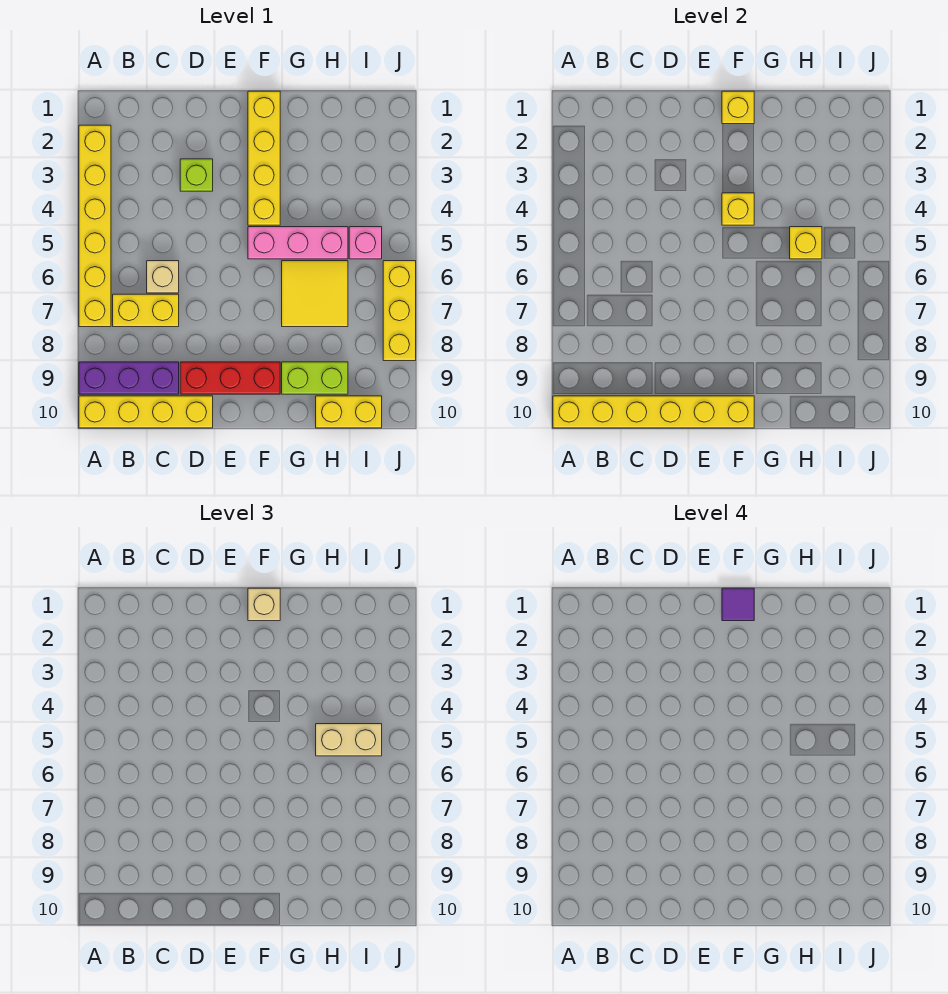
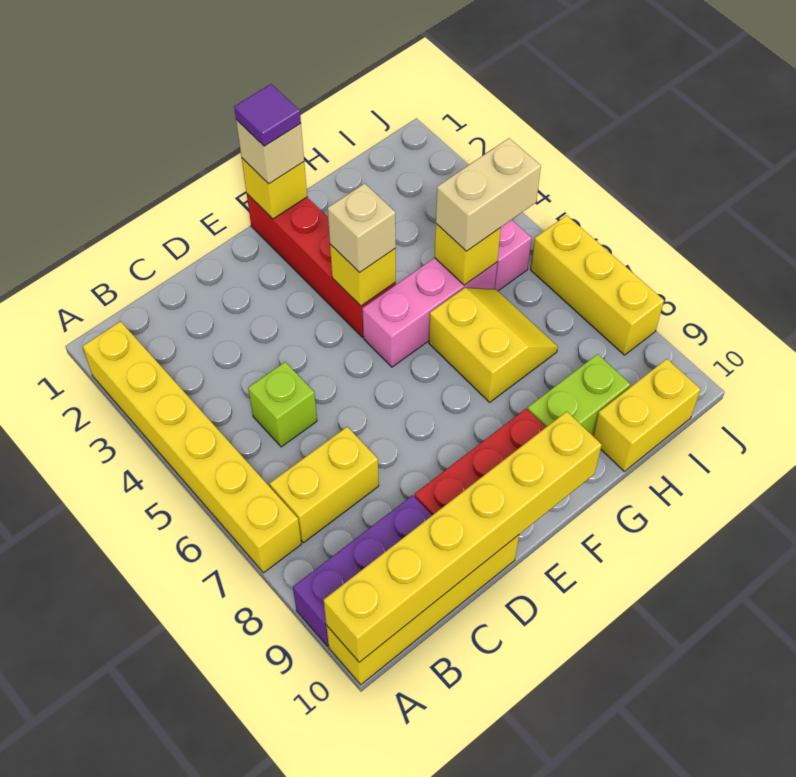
tan 1x1 brick [147,261,179,293] -> tan 1x1 brick moved to [328,183,396,273]
lime 1x1 brick [180,159,213,191] -> lime 1x1 brick moved to [248,362,317,447]
yellow 1x4 brick [248,91,280,225] -> red 1x4 brick [247,194,396,337]
yellow 2x2 tile [282,261,348,327] -> yellow 2x2 slope [429,288,558,402]

